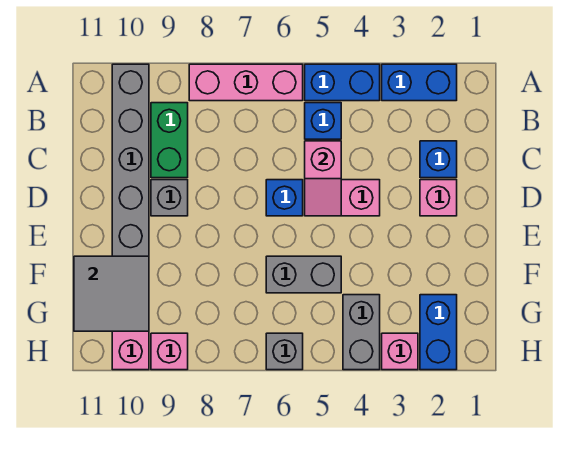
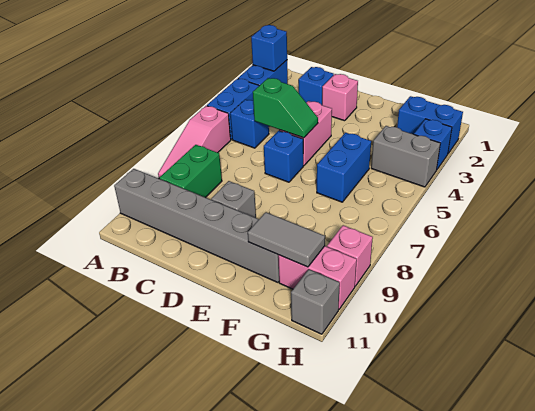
none -> blue 1x1 brick [251,25,287,71]
pink 1x3 brick [189,64,303,101] -> pink 1x3 slope [158,106,231,177]
green 1x2 brick [151,103,188,178] -> green 1x2 brick turned to [159,145,222,198]
pink 1x2 slope [305,141,341,216] -> green 1x2 slope [253,78,318,138]
grey 1x2 brick [266,256,341,293] -> blue 1x2 brick [317,133,371,202]
grey 2x2 tile [74,256,149,331] -> grey 1x2 tile [248,212,325,267]
pink 1x1 brick [382,333,418,370] -> blue 1x1 brick [414,119,452,169]
grey 1x1 brick [266,333,303,370] -> grey 1x1 brick moved to [291,269,340,334]

